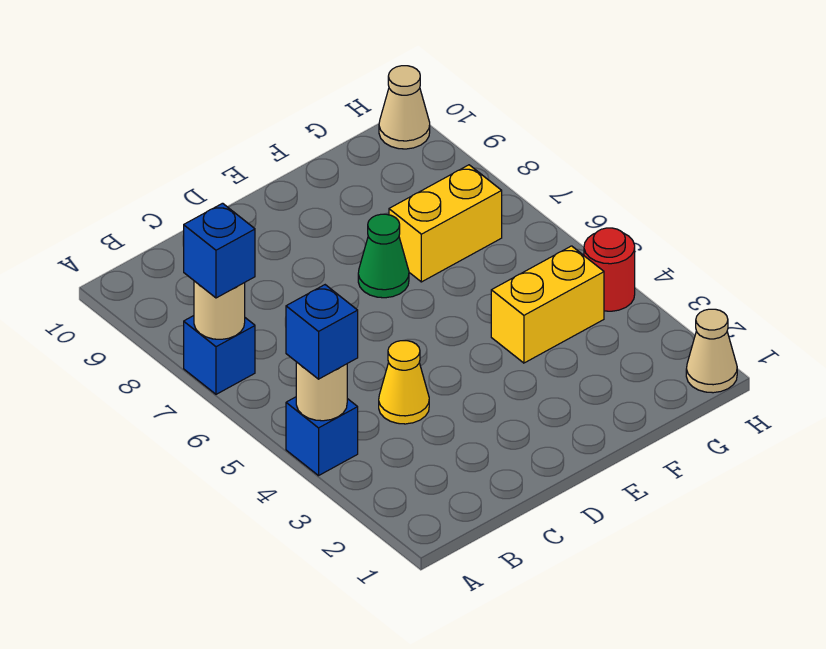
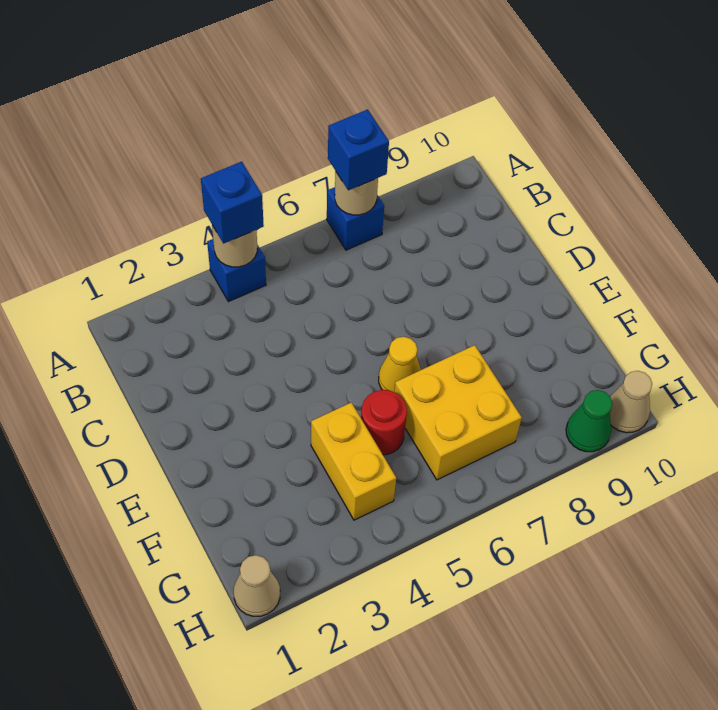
yellow 1x1 cone [379,341,429,424] -> yellow 1x1 cone moved to [379,337,421,392]
green 1x1 cone [358,214,409,298] -> green 1x1 cone moved to [566,390,612,452]
yellow 1x2 brick [389,165,502,282] -> yellow 2x2 brick [394,345,522,480]
red 1x1 round brick [584,228,635,311] -> red 1x1 round brick moved to [361,390,407,455]

